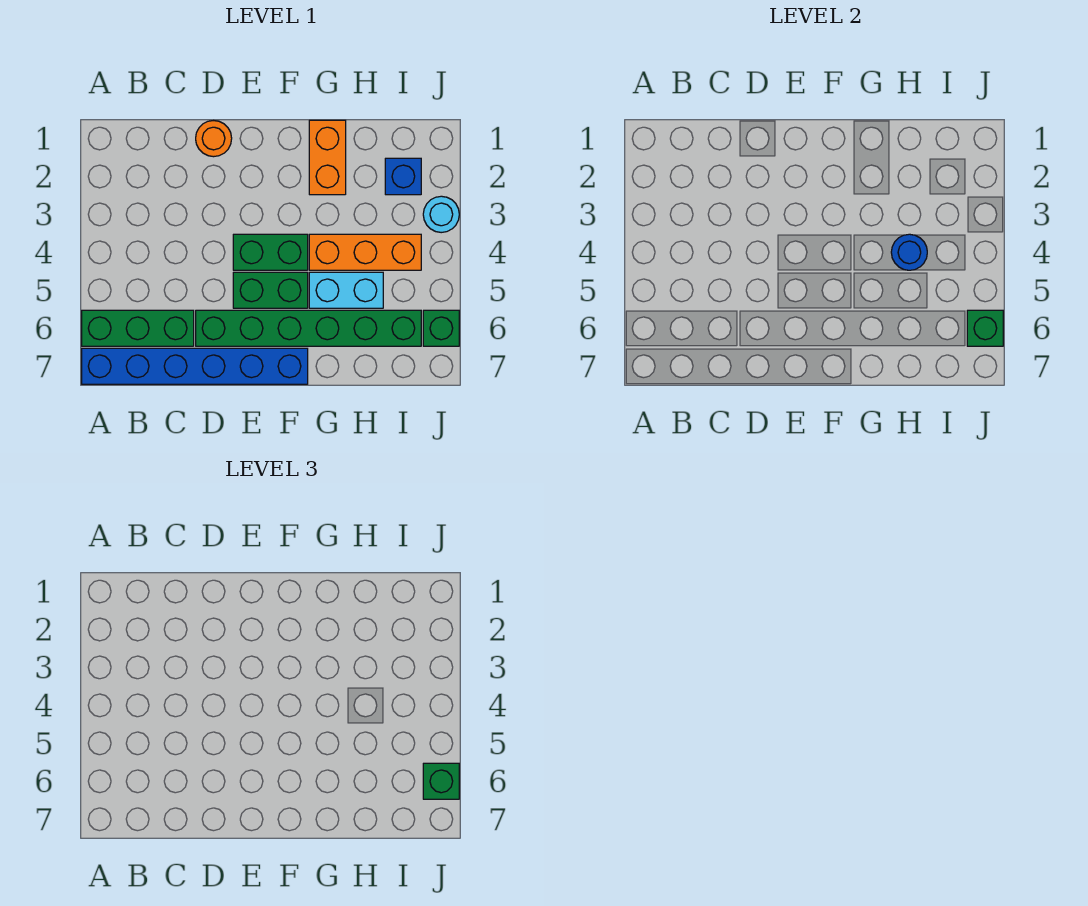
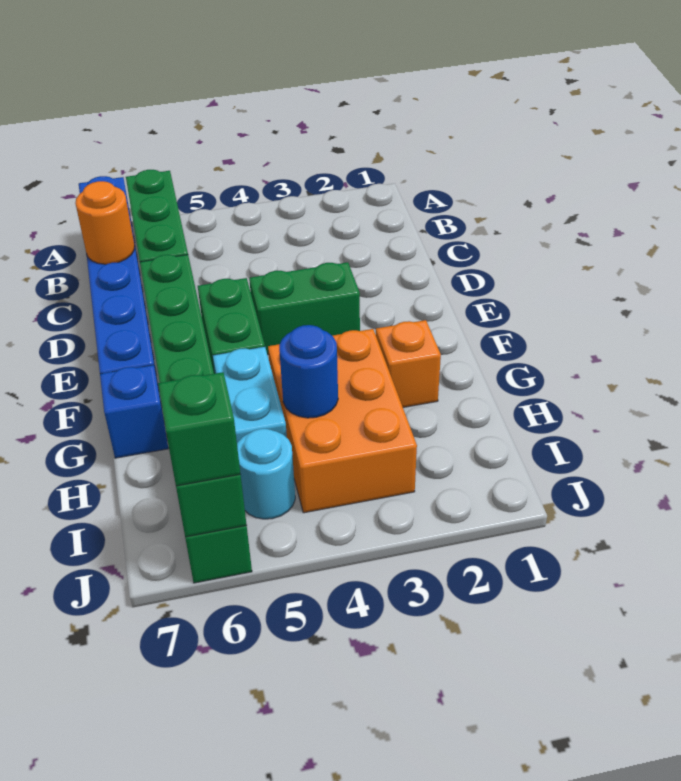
orange 1x1 round brick [196,121,232,157] -> orange 1x1 round brick moved to [75,181,135,264]
green 1x2 brick [233,234,308,270] -> green 1x2 brick turned to [249,262,360,355]
orange 1x2 brick [309,120,346,195] -> orange 1x1 brick [376,320,441,407]
orange 1x3 brick [309,234,421,270] -> orange 2x3 brick [268,329,417,513]
blue 1x1 brick [385,158,421,195] -> blue 1x1 brick moved to [100,365,168,458]
cyan 1x1 round brick [423,196,459,233] -> cyan 1x1 round brick moved to [237,429,295,519]

